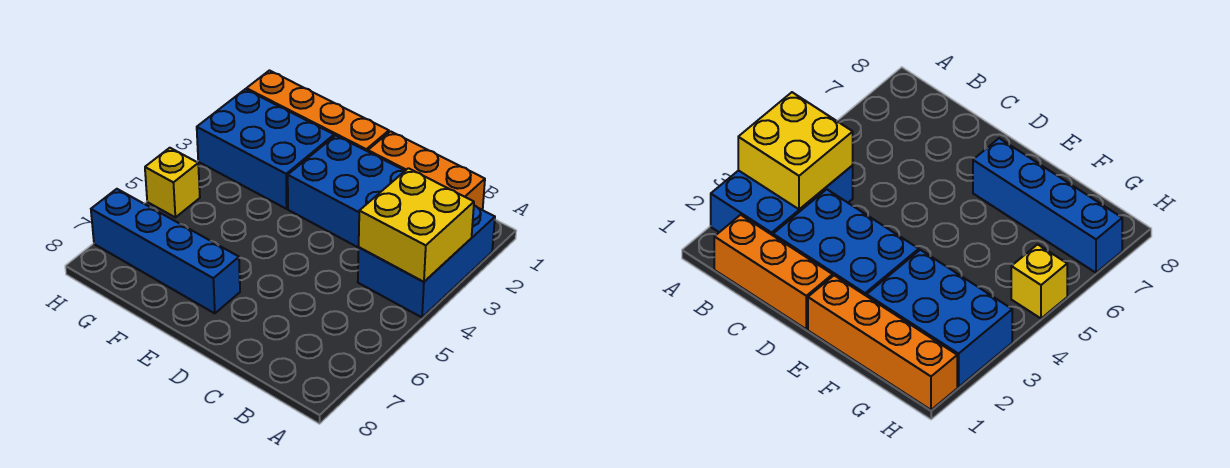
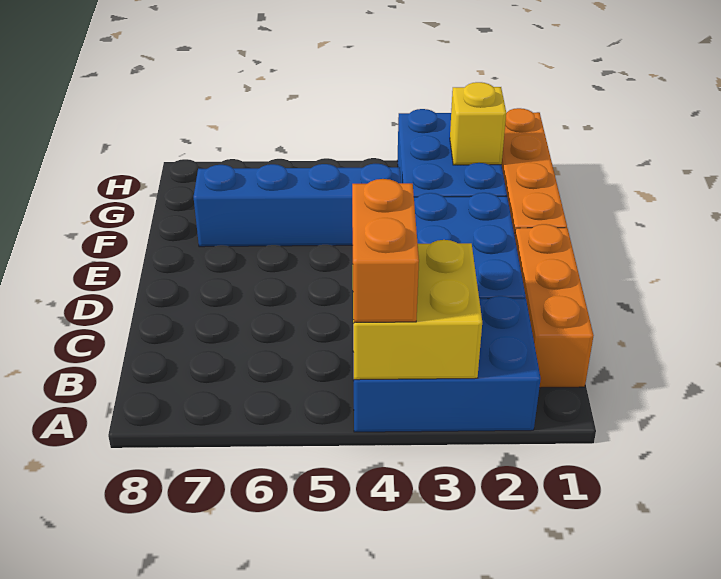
none -> orange 1x2 brick [352,179,419,323]
blue 1x4 brick [91,189,240,313] -> blue 1x4 brick turned to [194,164,401,247]
yellow 1x1 brick [145,148,200,217] -> yellow 1x1 brick moved to [450,82,506,165]

